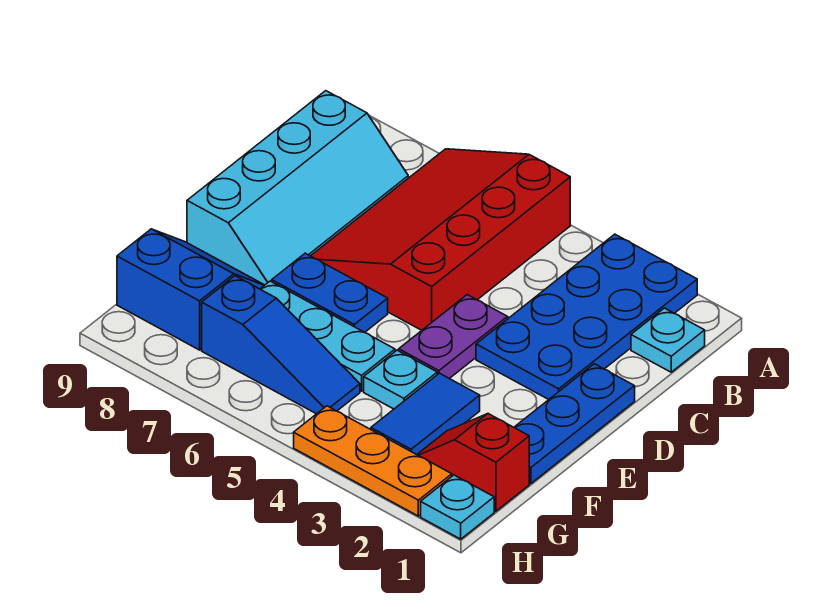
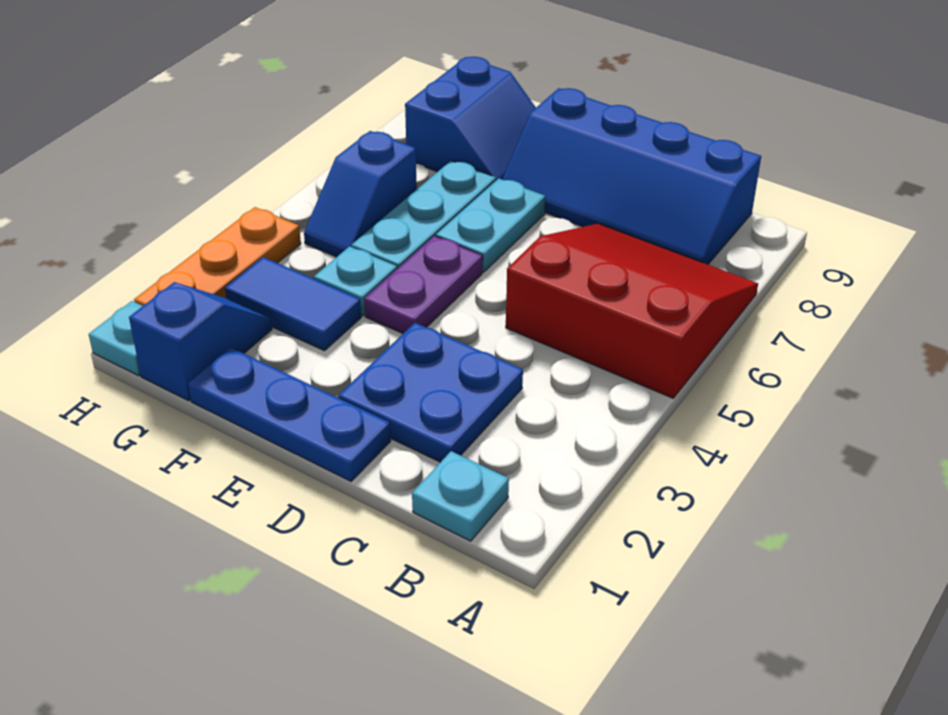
blue 2x4 plate [476,234,697,399] -> blue 2x2 plate [338,323,523,462]
red 3x4 slope [311,149,570,330] -> red 3x3 slope [506,224,758,398]
cyan 2x4 slope [187,91,408,285] -> blue 2x4 slope [502,88,761,264]
purple 1x2 plate [399,295,508,379] -> purple 1x2 plate turned to [364,236,483,333]
blue 1x2 plate [272,253,388,332] -> cyan 1x2 plate [436,178,545,272]
red 1x2 slope [417,414,529,511] -> blue 1x2 slope [129,282,272,401]
blue 1x3 slope [202,276,360,414] -> blue 1x2 slope [304,131,417,257]

